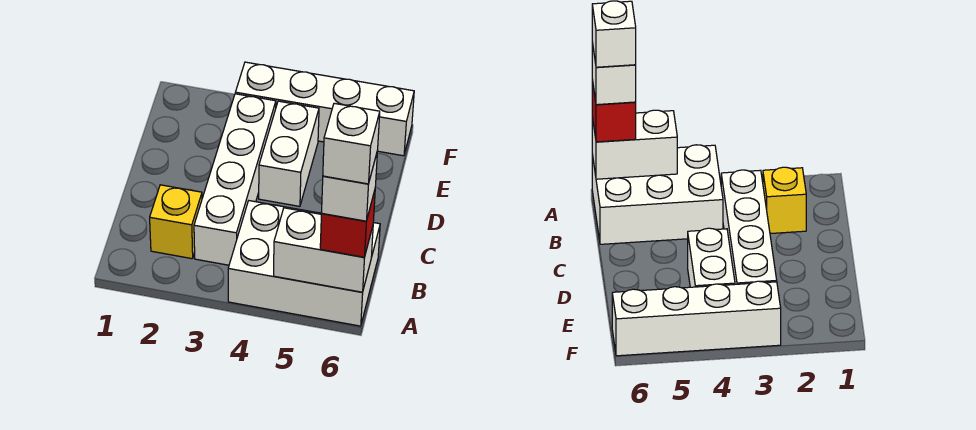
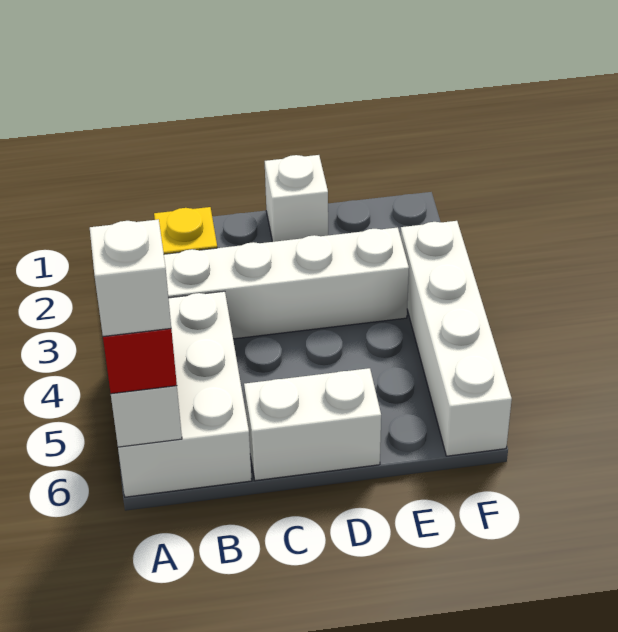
white 1x1 brick [323,103,380,184] -> white 1x1 brick moved to [265,155,328,242]
white 1x2 brick [259,101,319,206] -> white 1x2 brick moved to [244,368,381,481]

